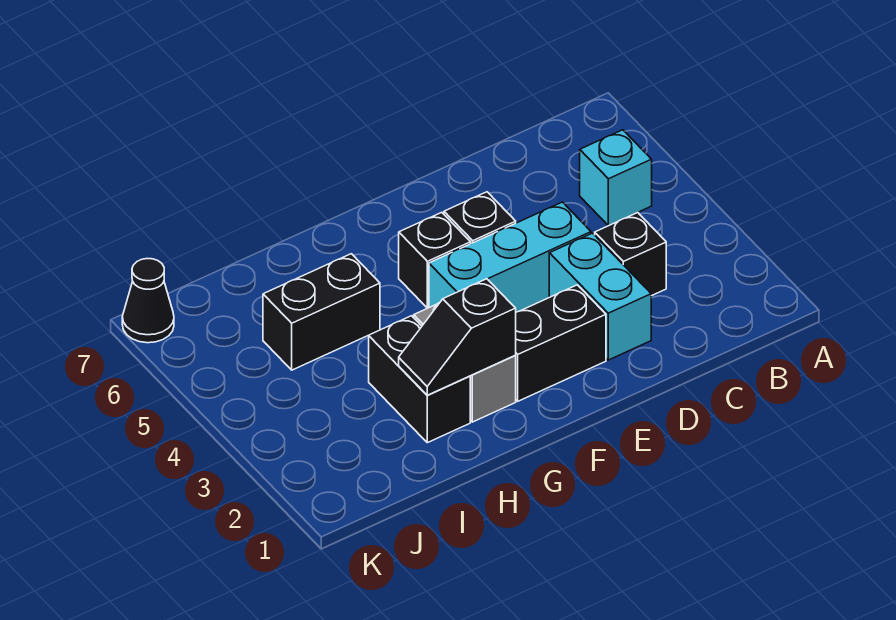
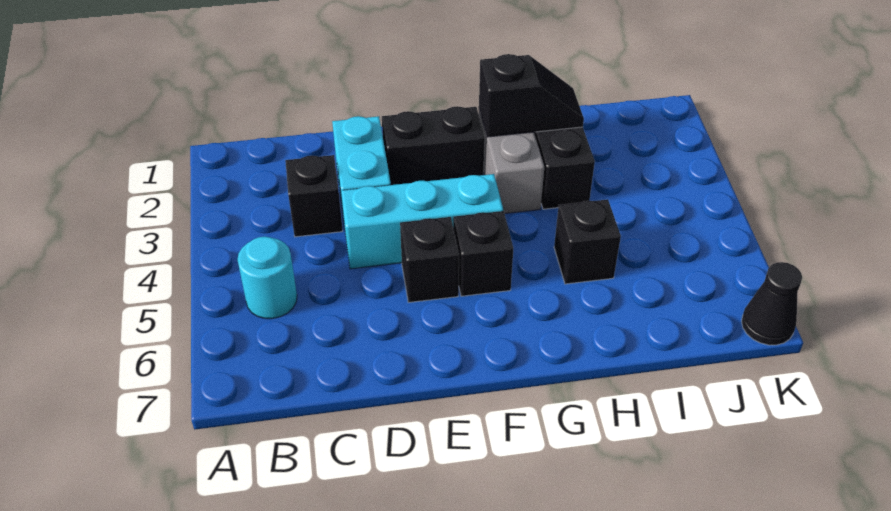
cyan 1x1 brick [580,130,652,226] -> cyan 1x1 round brick [238,237,297,319]
black 1x2 brick [263,254,380,370] -> black 1x1 brick [554,199,621,284]

